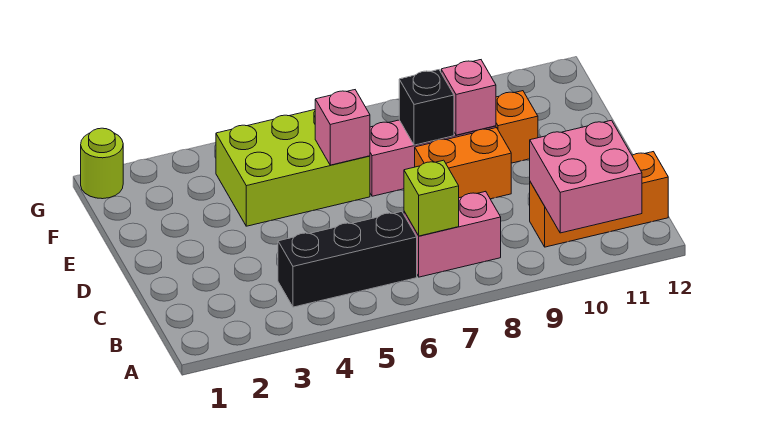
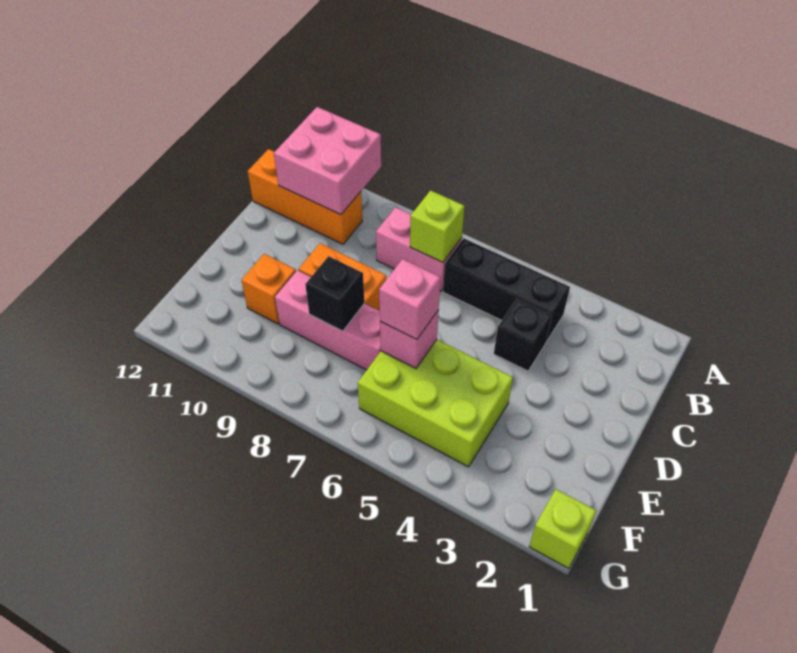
none -> black 1x1 brick [494,299,552,371]
pink 1x1 brick [441,60,496,135] -> pink 1x1 brick moved to [379,259,441,340]
lime 1x1 round brick [81,128,123,199] -> lime 1x1 brick [529,489,596,569]

